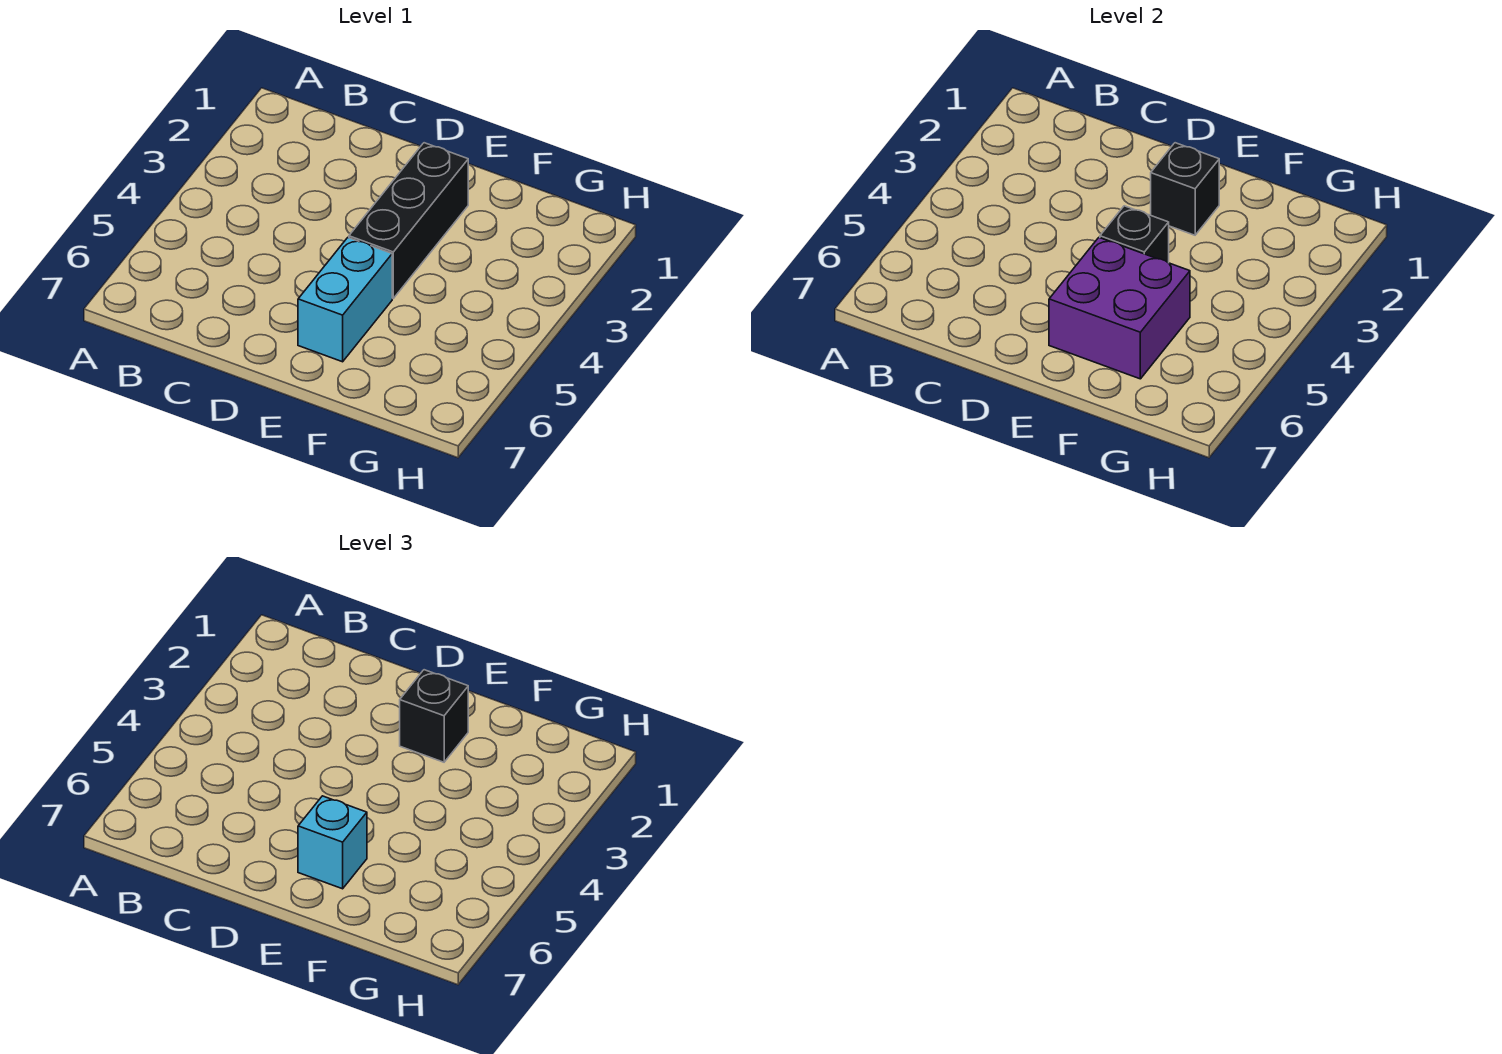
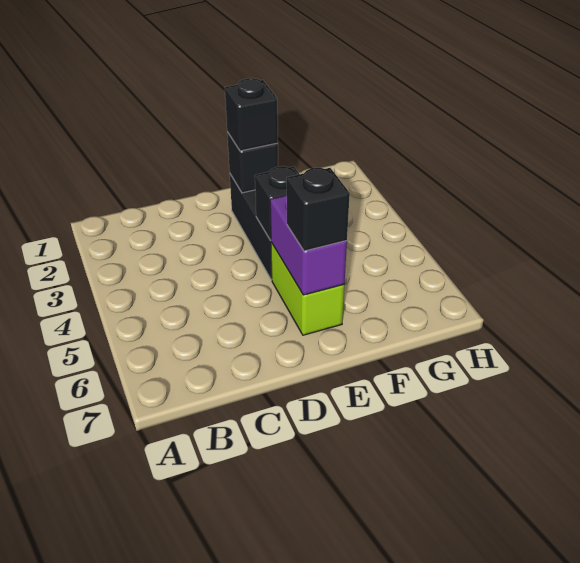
cyan 1x2 brick [298,238,392,362] -> lime 1x2 brick [271,242,344,335]
purple 2x2 brick [1049,238,1190,379] -> purple 1x2 brick [270,195,347,295]
cyan 1x1 brick [298,796,367,889] -> black 1x1 brick [287,168,350,251]

